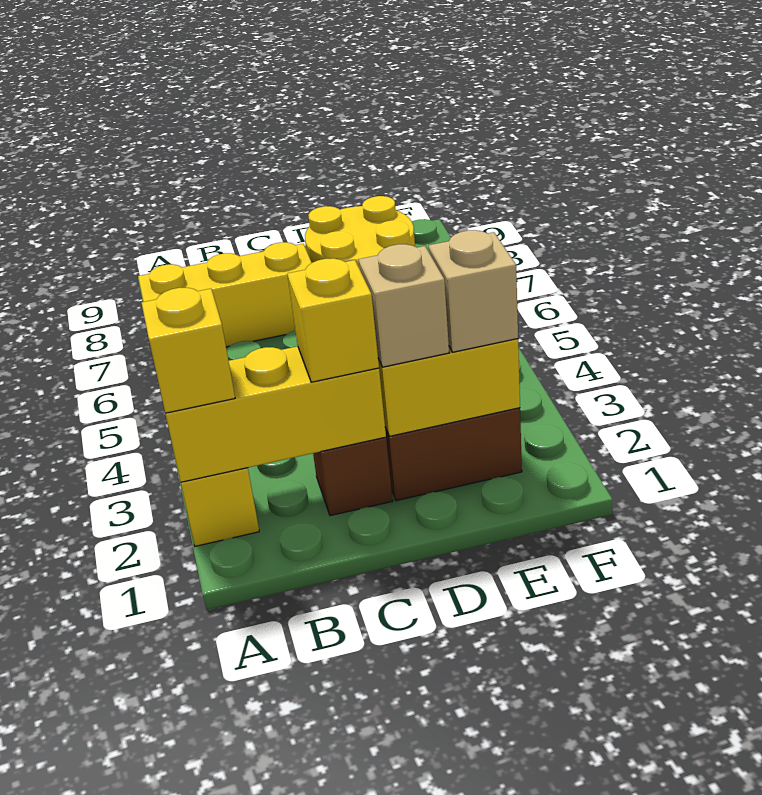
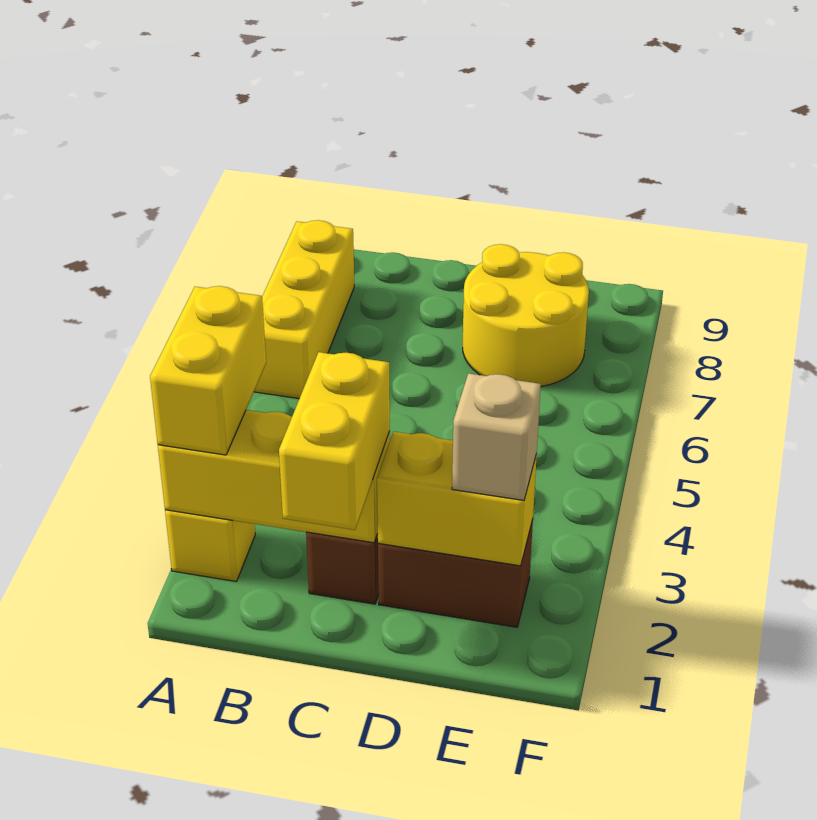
yellow 1x1 brick [142,288,235,413] -> yellow 1x2 brick [150,286,266,455]
yellow 1x3 brick [138,242,312,347] -> yellow 1x3 brick turned to [254,220,354,399]
yellow 1x1 brick [287,258,379,382] -> yellow 1x2 brick [279,352,390,530]
tan 1x1 brick [358,244,449,367] -> none

